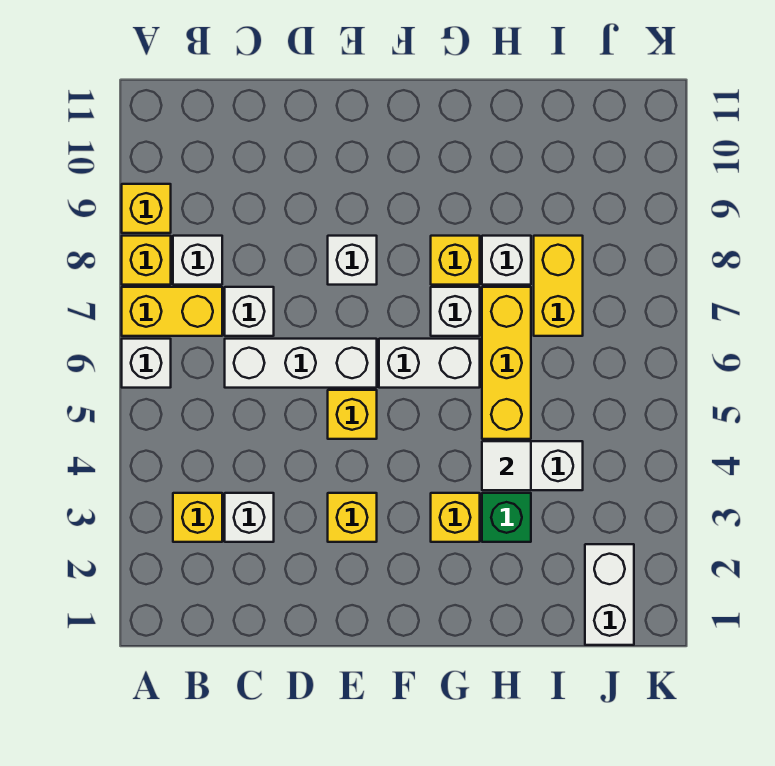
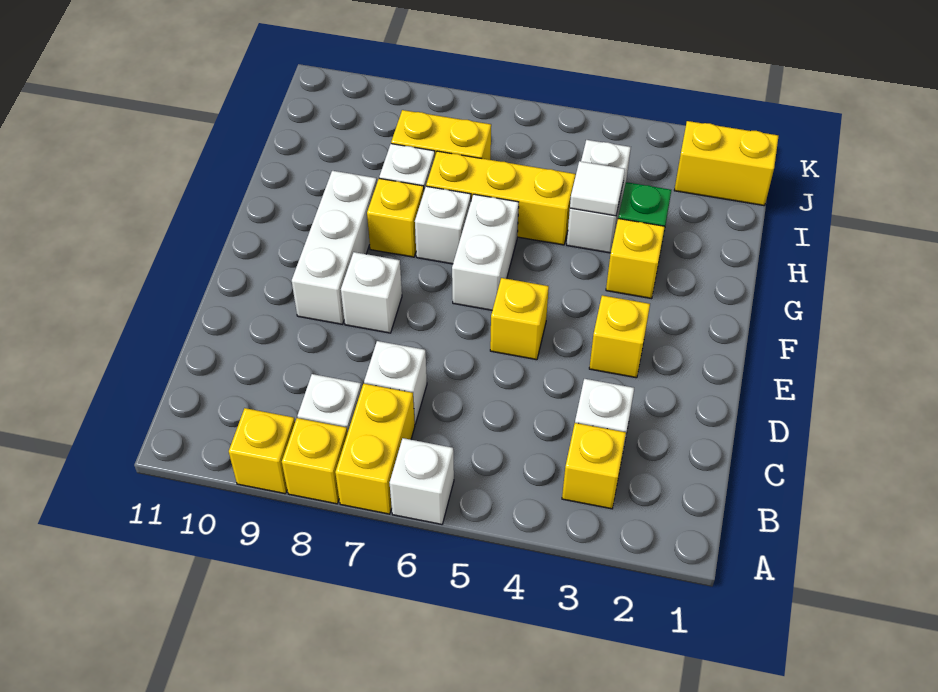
white 1x3 brick [225,339,377,388] -> white 1x3 brick moved to [292,171,377,324]
white 1x2 brick [585,544,634,645] -> yellow 1x2 brick [674,121,779,206]

